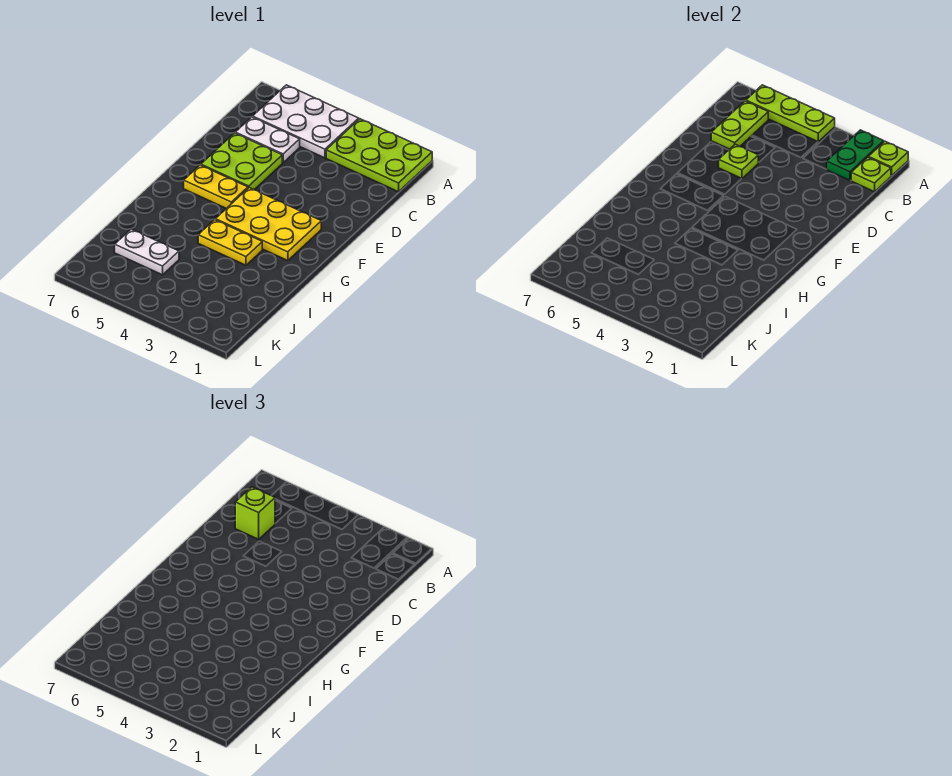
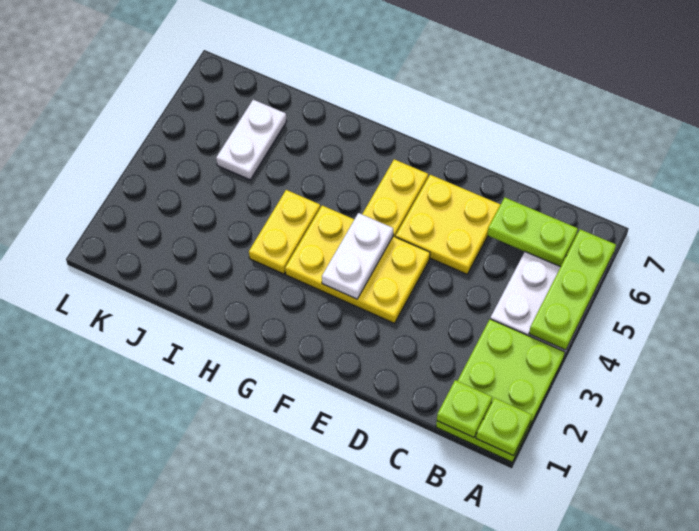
green 1x2 plate [826,130,884,180] -> none
white 1x2 plate [235,117,300,163] -> white 1x2 plate moved to [322,213,393,299]
lime 1x1 brick [235,487,275,539] -> none
lime 2x2 plate [201,133,282,190] -> yellow 2x2 plate [396,175,501,274]
lime 1x1 plate [719,144,758,179] -> none
yellow 2x3 plate [215,188,321,261] -> yellow 2x3 plate turned to [285,206,430,323]

